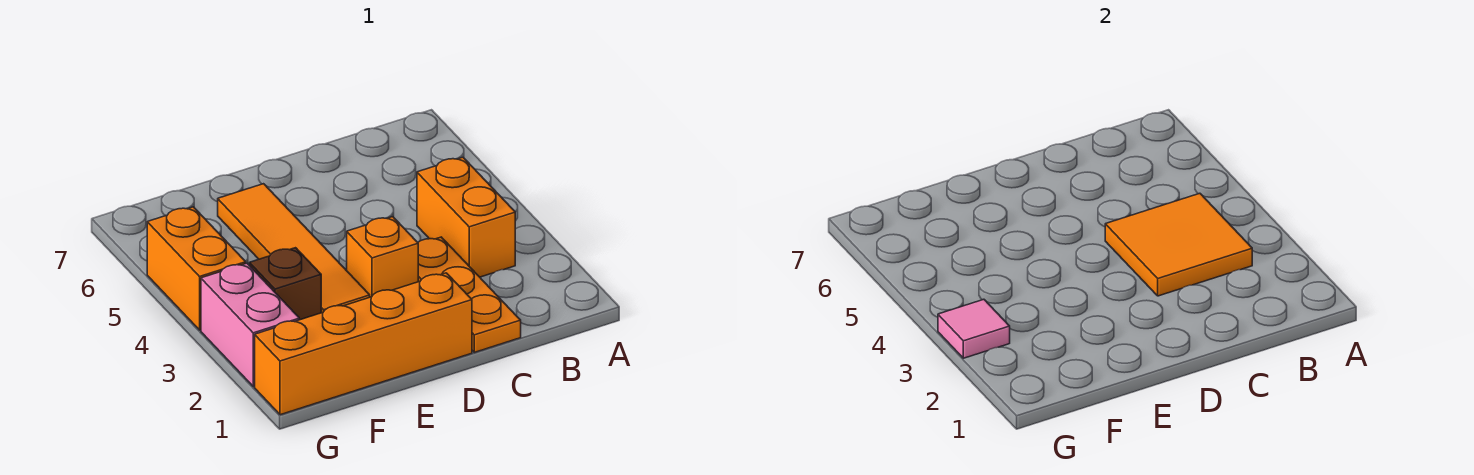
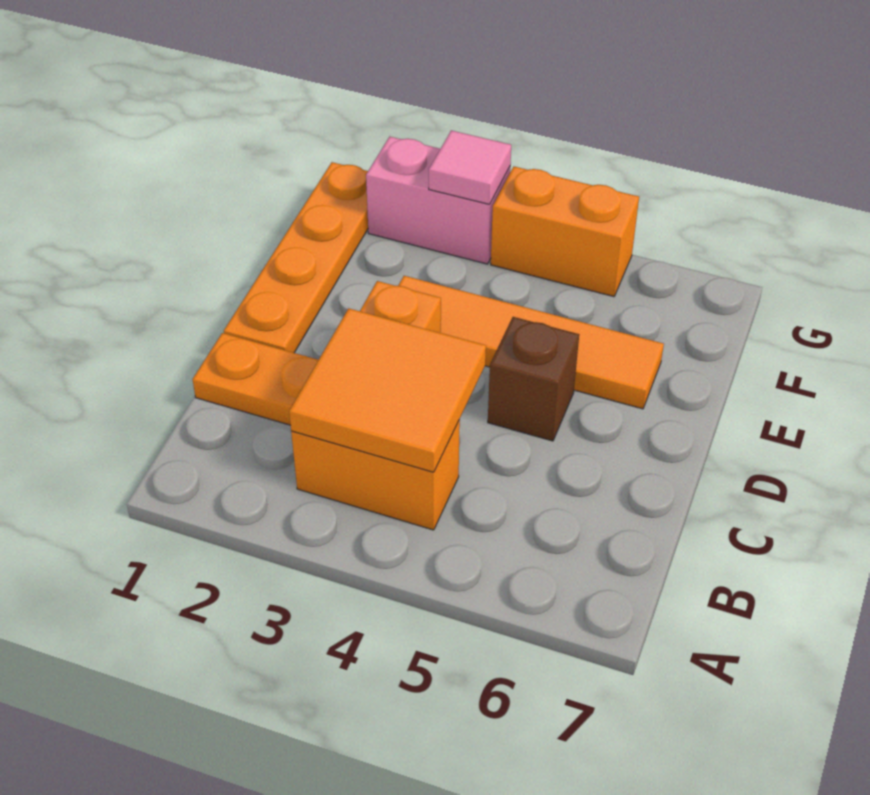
orange 1x4 brick [255,273,472,415] -> orange 1x4 plate [224,162,368,353]
brown 1x1 brick [249,248,321,320] -> brown 1x1 brick moved to [488,317,579,441]

